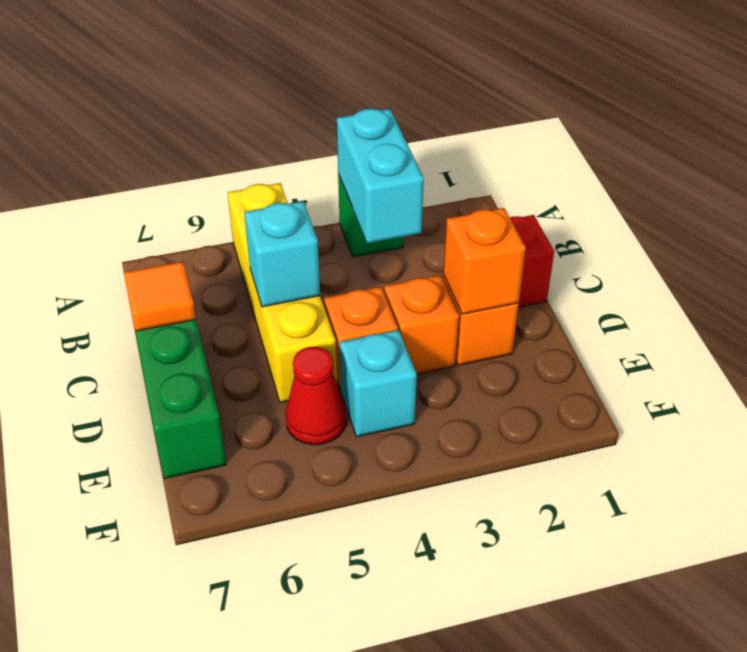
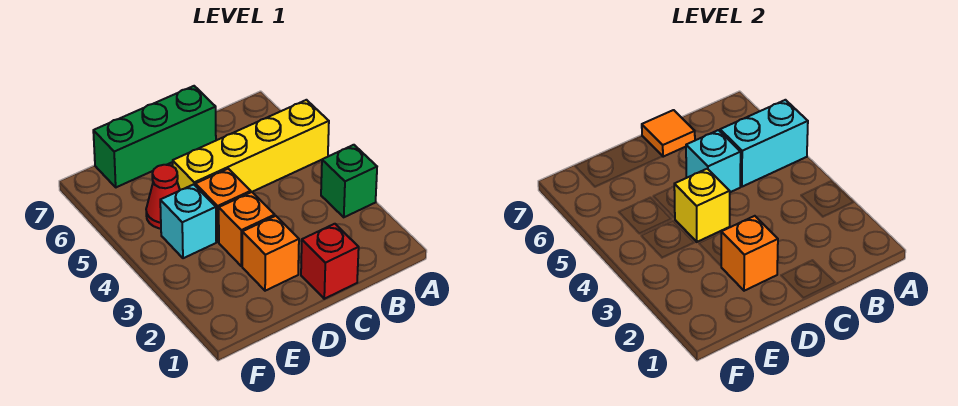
cyan 1x2 brick [337,109,424,243] -> cyan 1x2 brick moved to [720,100,808,187]
none -> yellow 1x1 brick [674,169,730,242]

